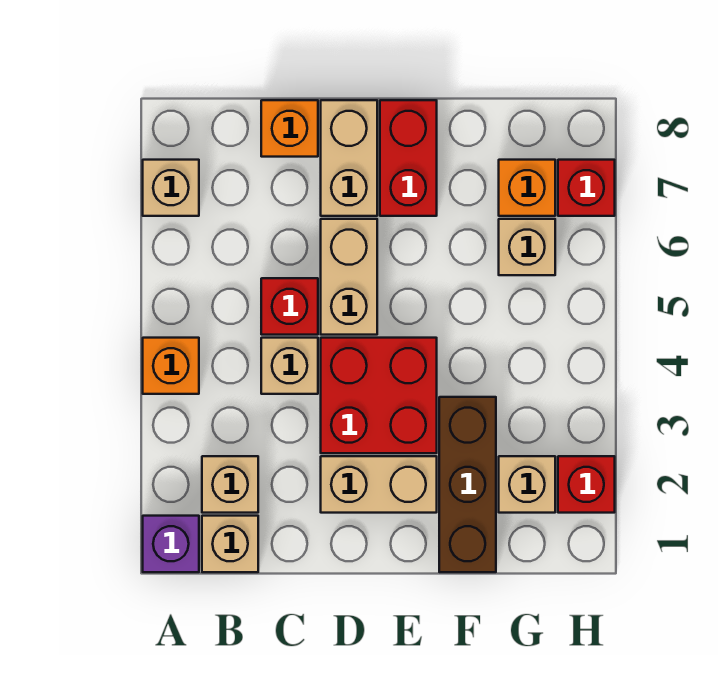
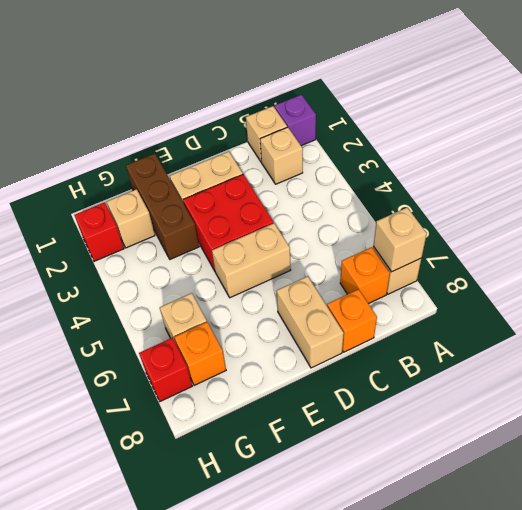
orange 1x1 brick [143,338,199,394] -> orange 1x1 brick moved to [340,247,390,304]
tan 1x1 brick [261,338,318,394] -> tan 1x1 brick moved to [373,208,427,272]
red 1x1 brick [261,278,318,335] -> none
tan 1x2 brick [321,219,377,335] -> tan 1x2 brick turned to [212,223,291,298]
red 1x2 brick [380,100,437,216] -> none

